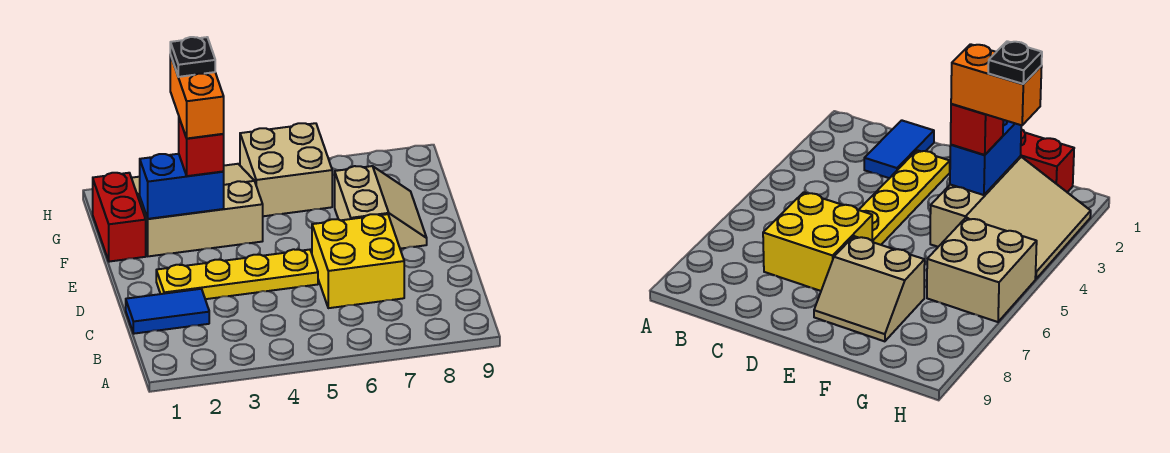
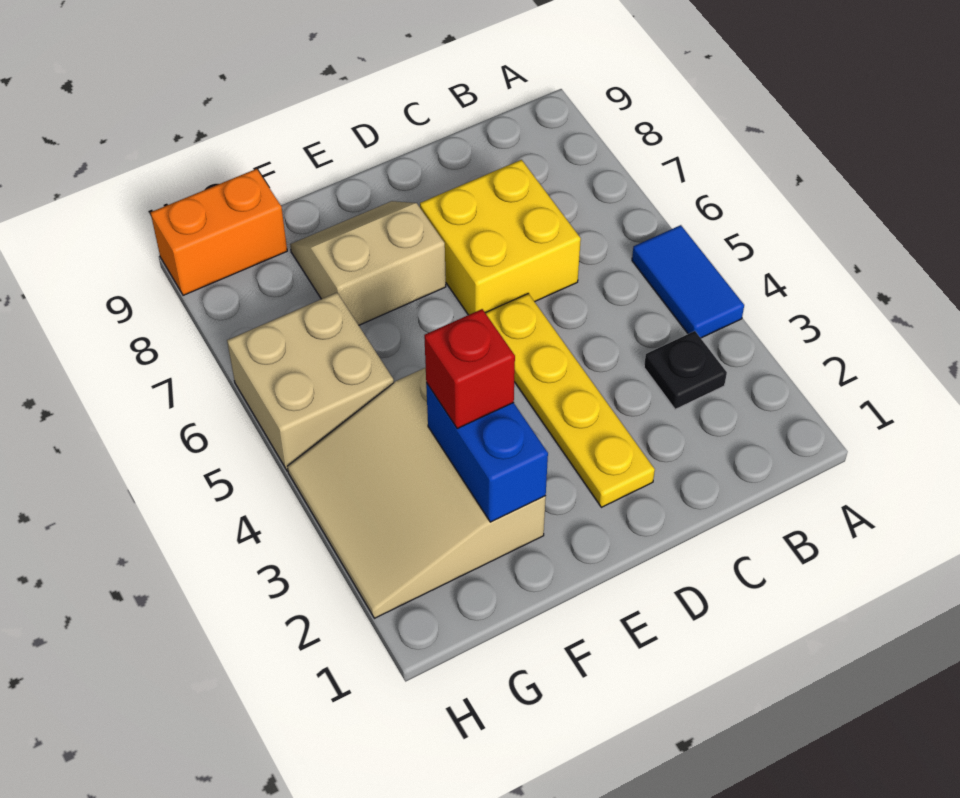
blue 1x2 tile [126,289,209,334] -> blue 1x2 tile moved to [632,225,744,338]
red 1x2 brick [93,173,146,262] -> none
orange 1x2 brick [170,55,224,138] -> orange 1x2 brick moved to [151,169,287,295]
black 1x1 plate [170,37,215,77] -> black 1x1 plate moved to [644,331,727,409]

